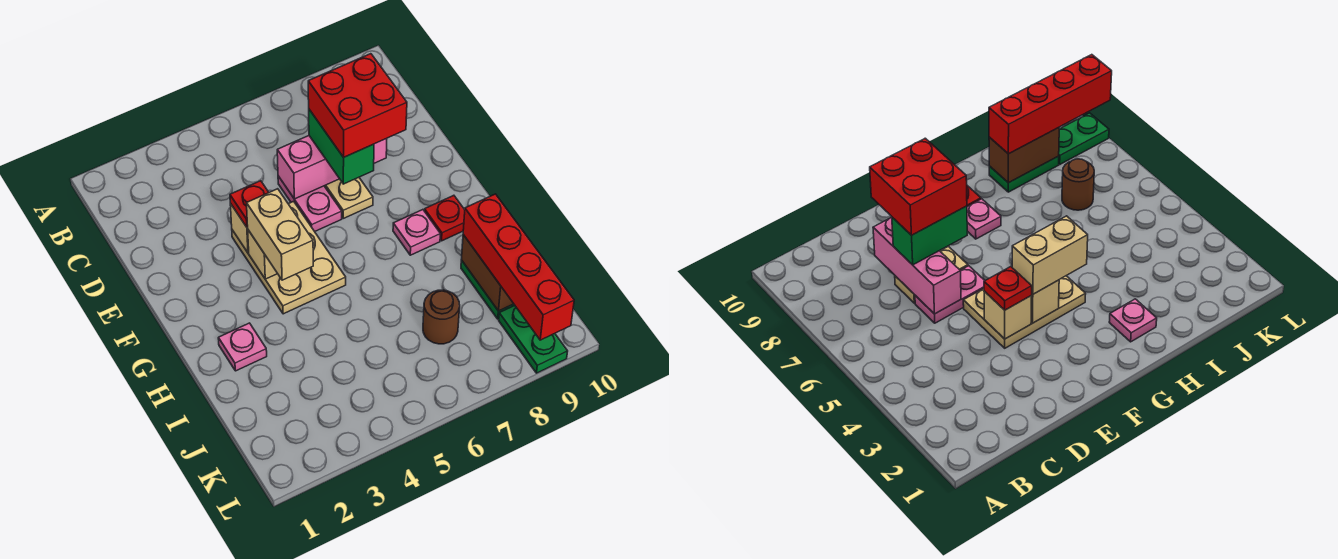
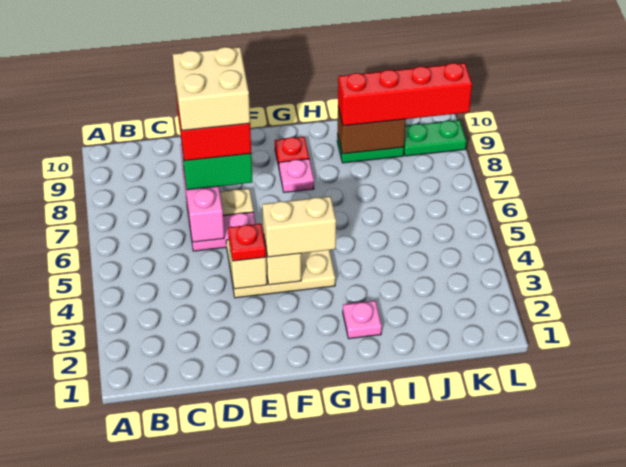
none -> tan 2x2 brick [173,47,250,131]
brown 1x1 round brick [423,290,460,344] -> none

